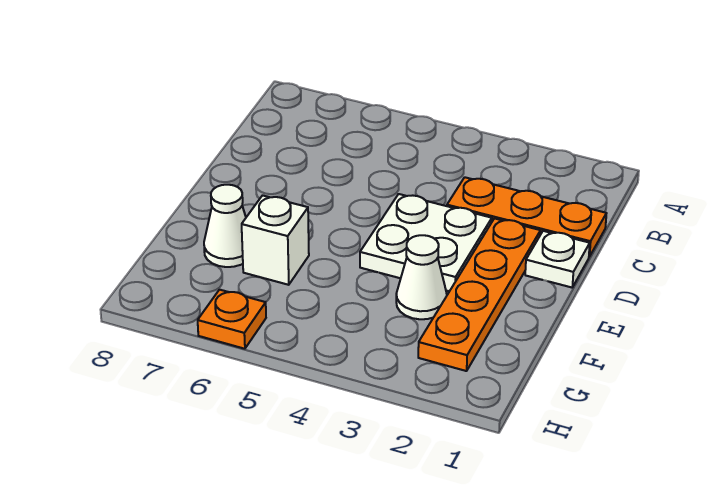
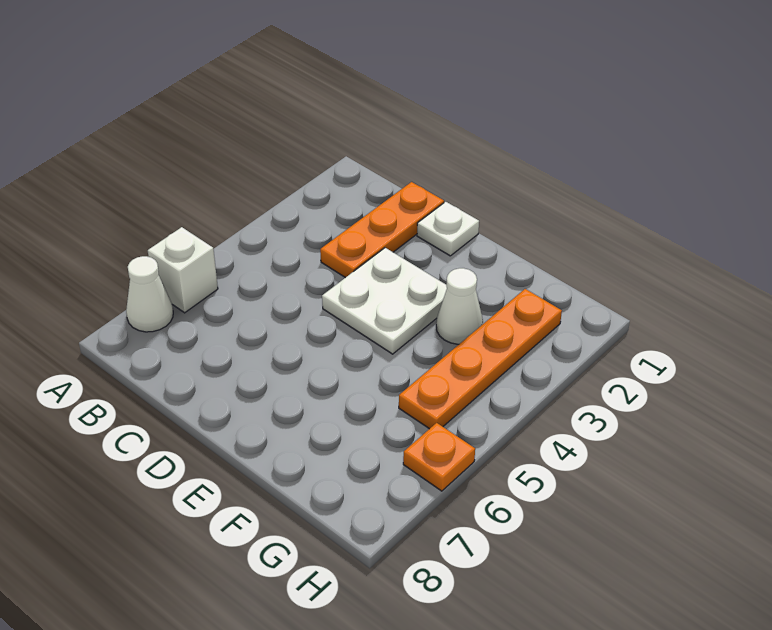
orange 1x4 plate [418,218,541,371] -> orange 1x4 plate turned to [399,289,562,429]
white 1x1 brick [242,195,309,285] -> white 1x1 brick moved to [148,227,218,313]
white 1x1 cone [204,185,246,267] -> white 1x1 cone moved to [126,256,173,332]

